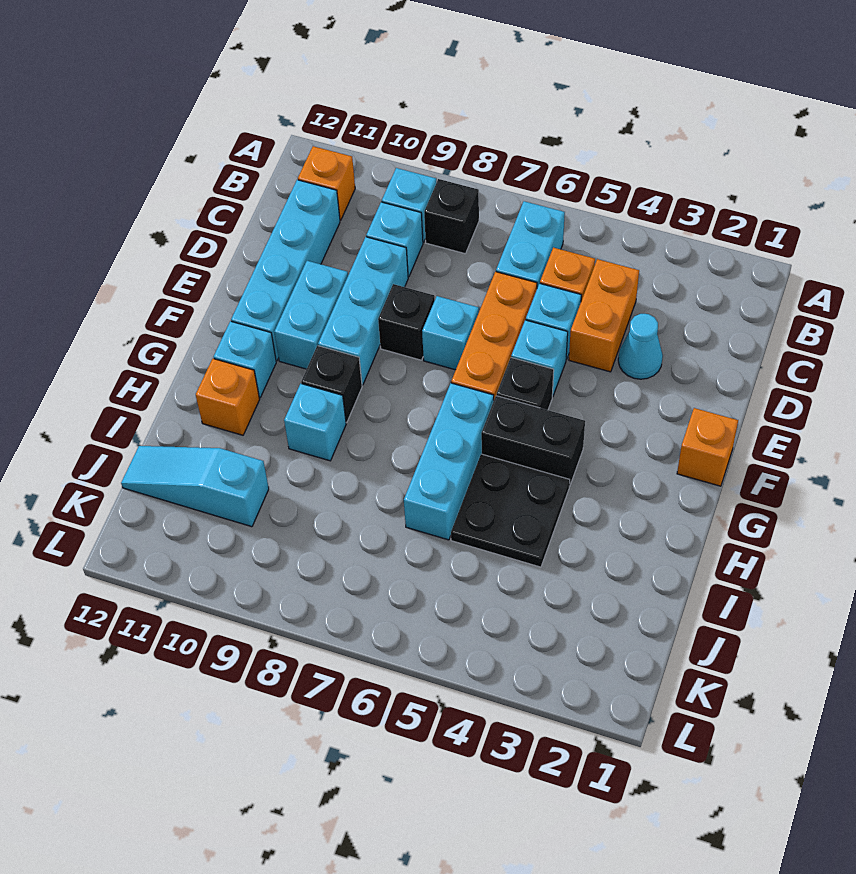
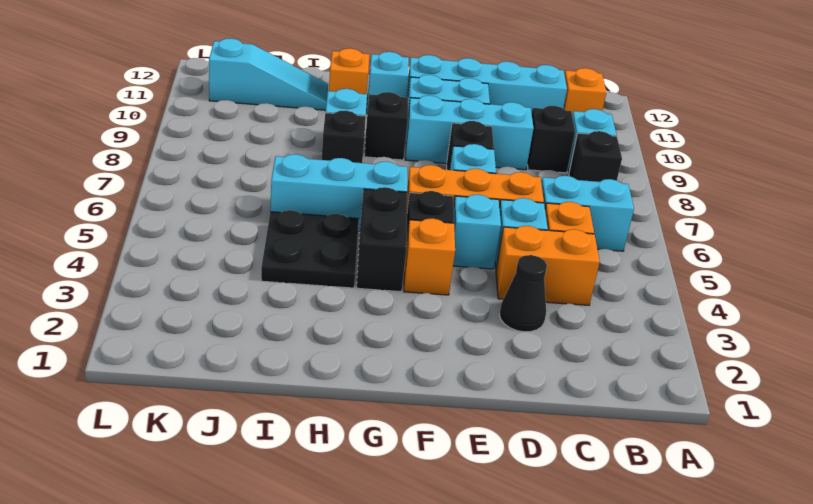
cyan 1x1 brick [366,202,423,277] -> black 1x1 brick [527,106,575,173]
cyan 1x1 cone [618,314,663,379] -> black 1x1 cone [500,255,547,332]
orange 1x1 brick [677,408,738,486] -> orange 1x1 brick moved to [404,218,455,295]
none -> black 1x1 brick [322,111,366,163]
cyan 1x3 slope [121,446,269,527] -> cyan 1x3 slope turned to [209,38,328,110]

